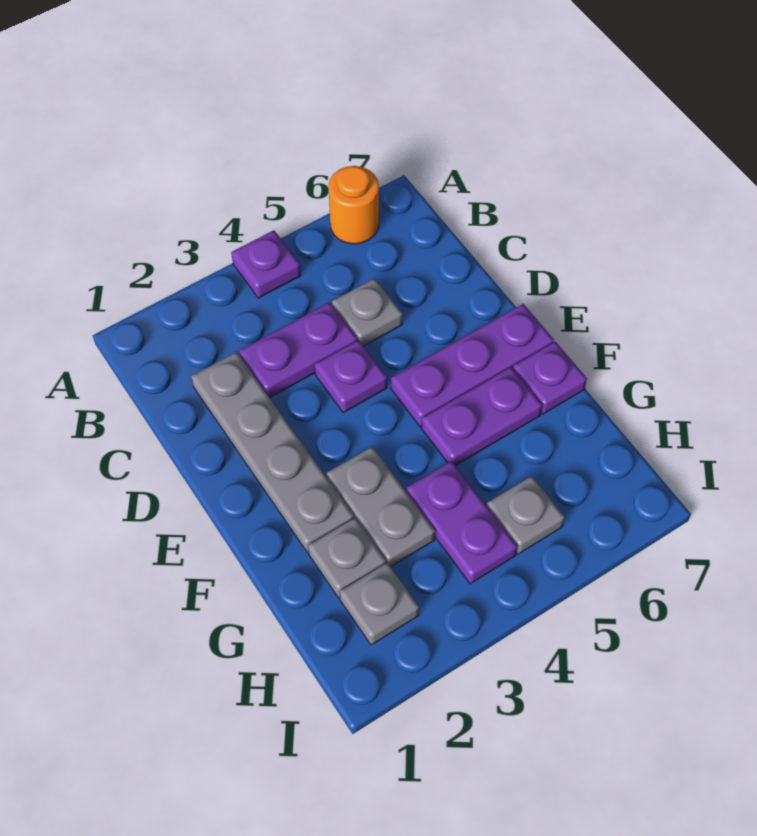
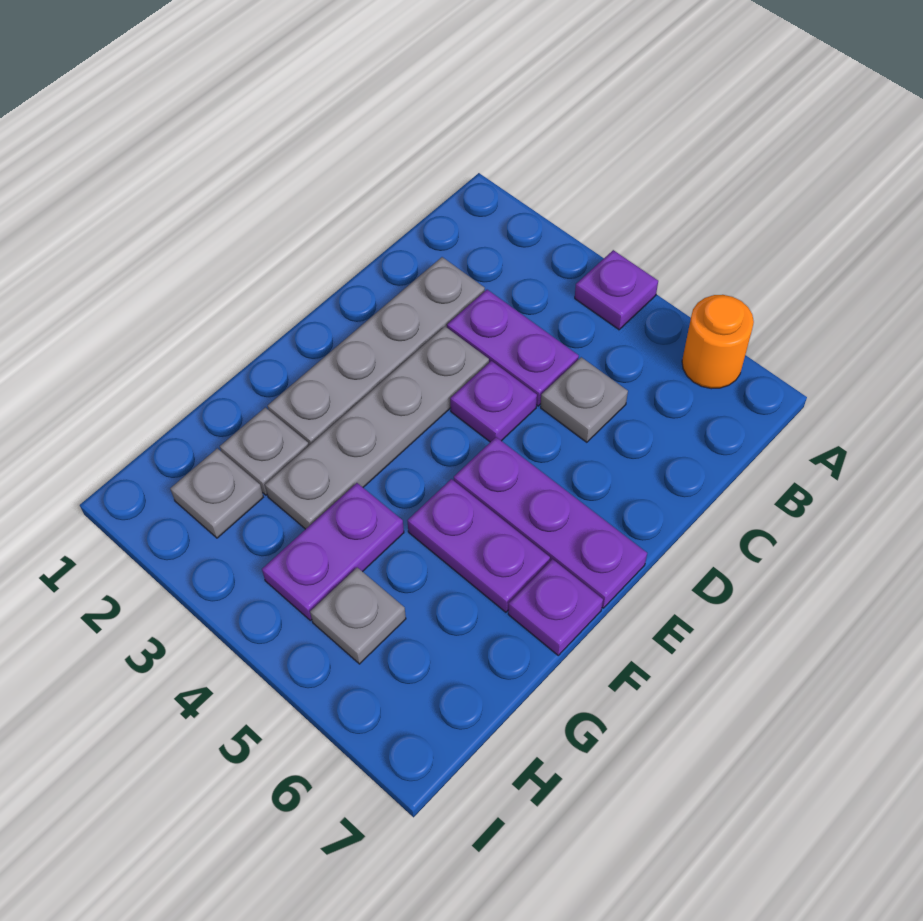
grey 1x2 plate [327,447,435,567] -> grey 1x4 plate [265,327,489,529]

